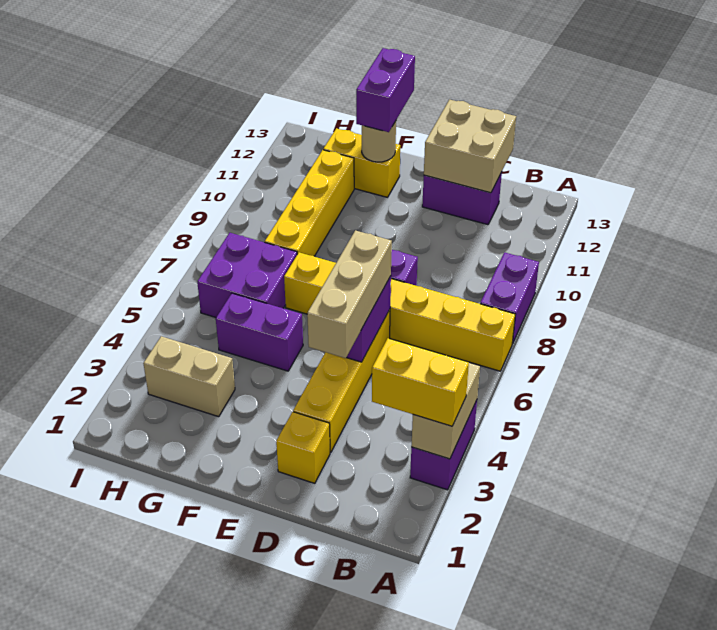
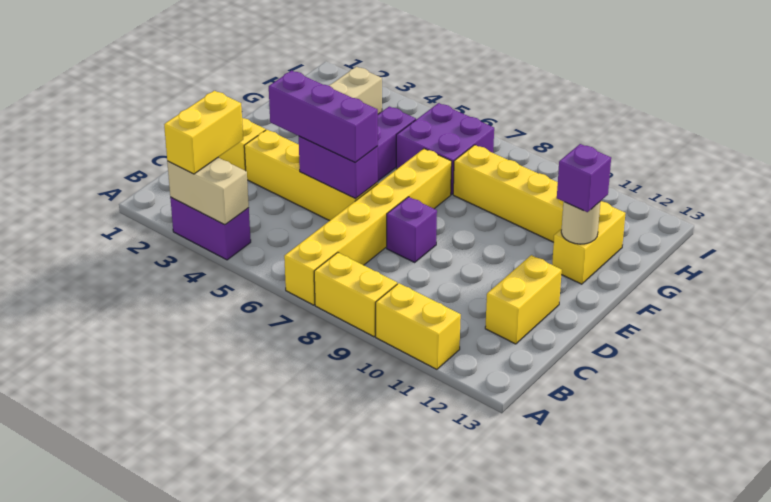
purple 1x2 brick [480,253,539,344] -> yellow 1x2 brick [314,252,397,337]
none -> yellow 1x2 brick [376,283,461,369]
purple 1x2 brick [422,172,502,225] -> yellow 1x2 brick [485,255,562,344]
tan 2x2 brick [424,100,516,193] -> none
tan 1x3 brick [307,230,392,358] -> purple 1x3 brick [269,70,378,162]
purple 1x2 brick [356,48,415,132] -> purple 1x1 brick [557,144,611,212]

